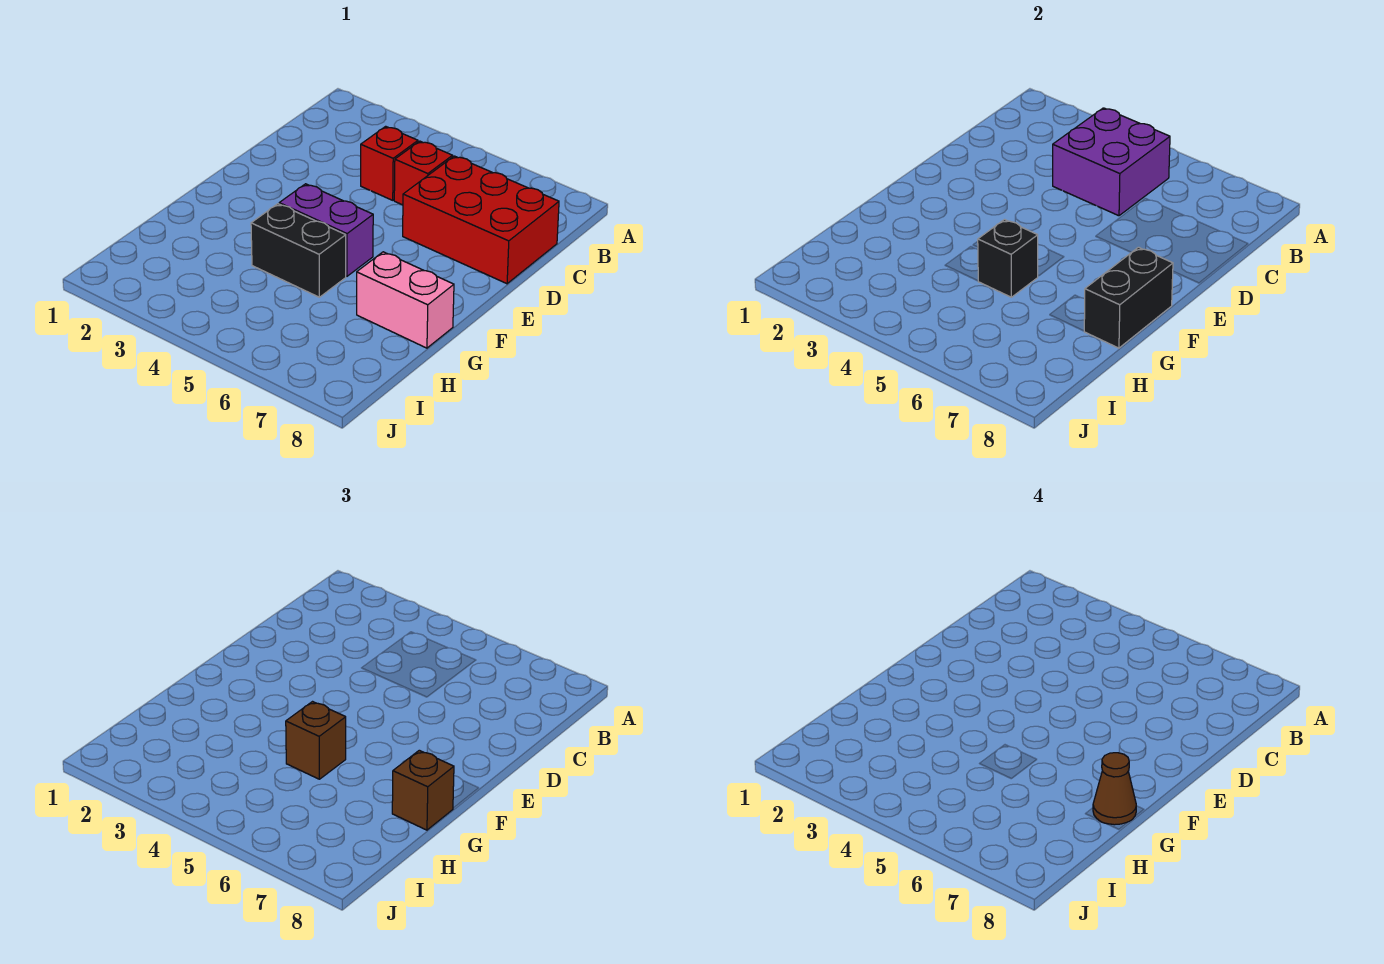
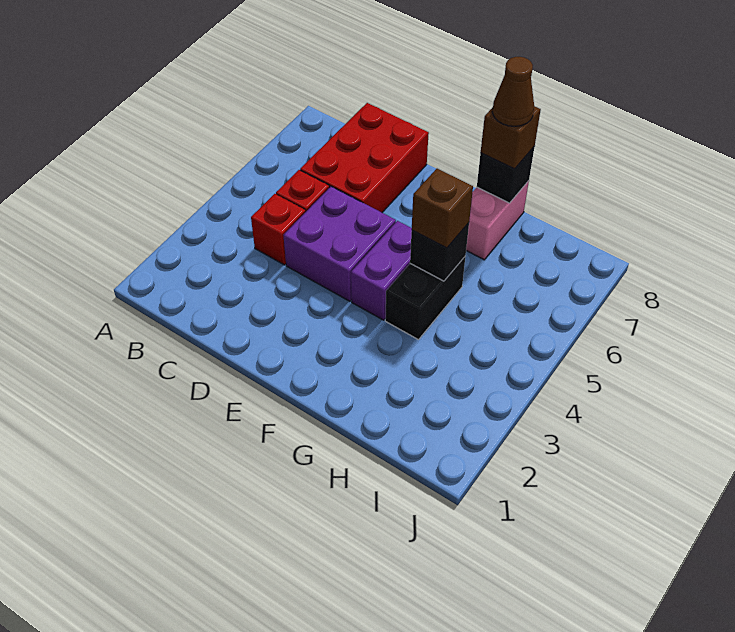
purple 2x2 brick [1053,108,1170,216] -> purple 2x2 brick moved to [283,186,396,301]
black 1x2 brick [1084,247,1173,348] -> black 1x1 brick [477,146,535,203]

